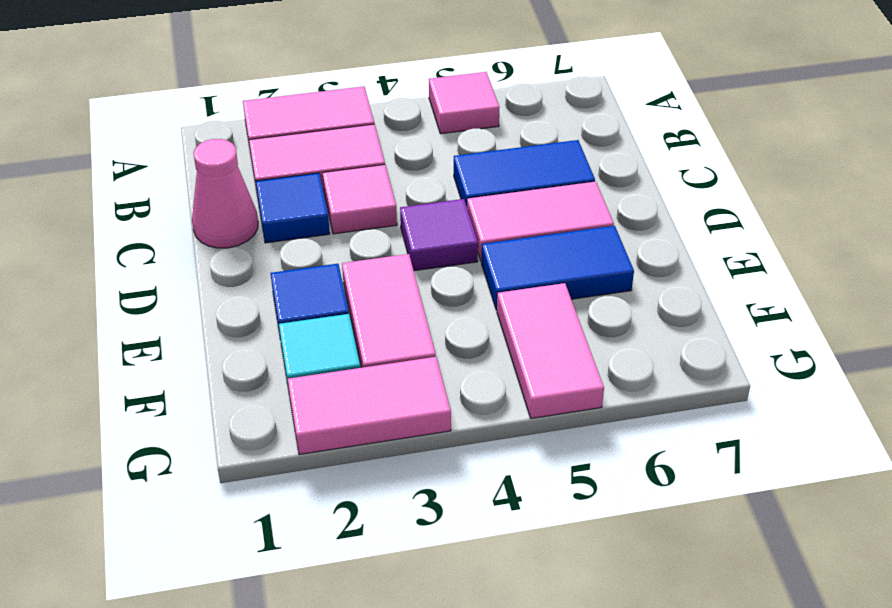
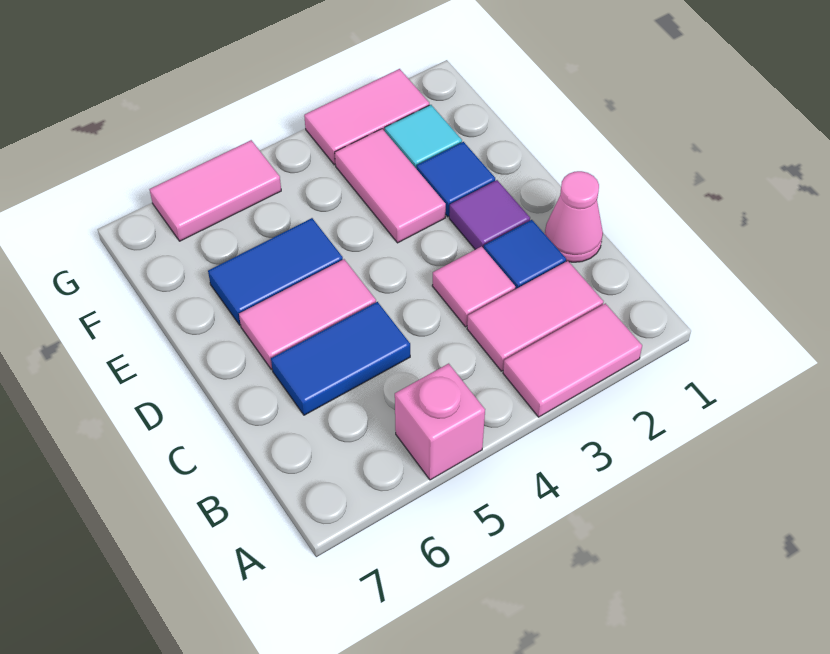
pink 1x1 tile [429,72,500,134] -> pink 1x1 brick [395,364,485,480]
purple 1x1 tile [400,199,478,271] -> purple 1x1 tile moved to [449,180,530,250]
pink 1x2 tile [497,283,604,418] -> pink 1x2 tile turned to [150,140,281,241]

